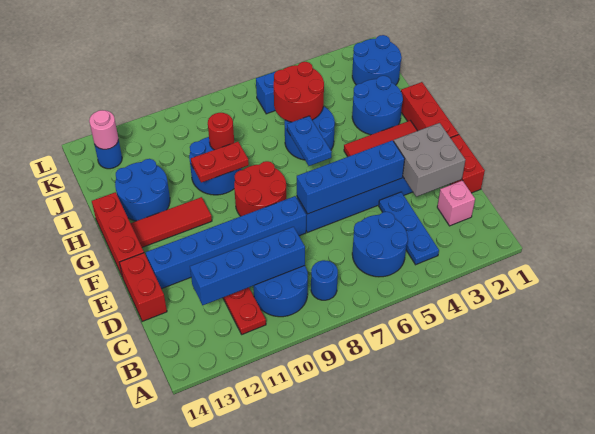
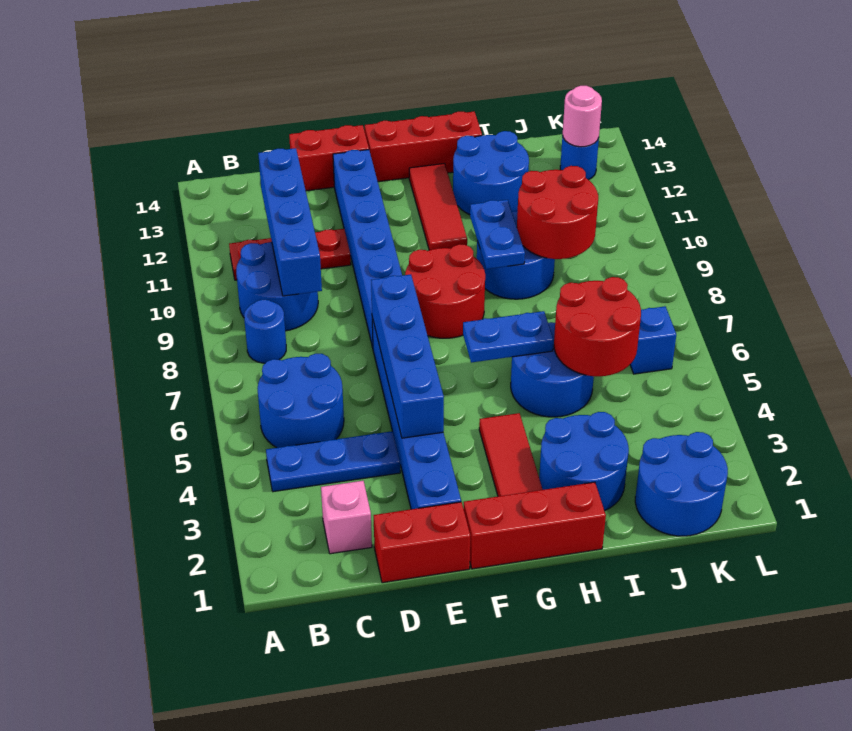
grey 2x2 brick [394,123,465,197] -> none
red 1x2 plate [191,142,249,183] -> blue 1x2 plate [470,200,525,269]
red 1x1 round brick [208,113,234,150] -> red 2x2 round brick [517,166,598,259]

